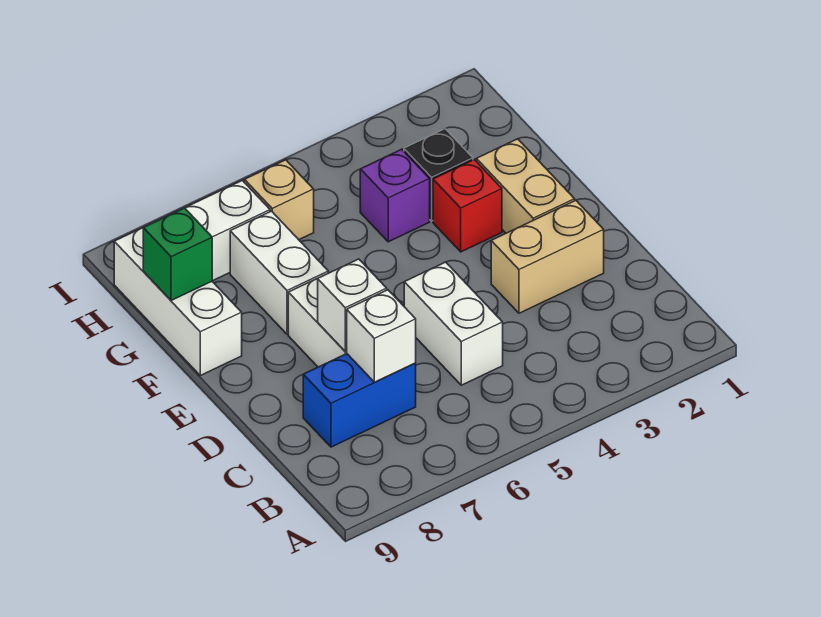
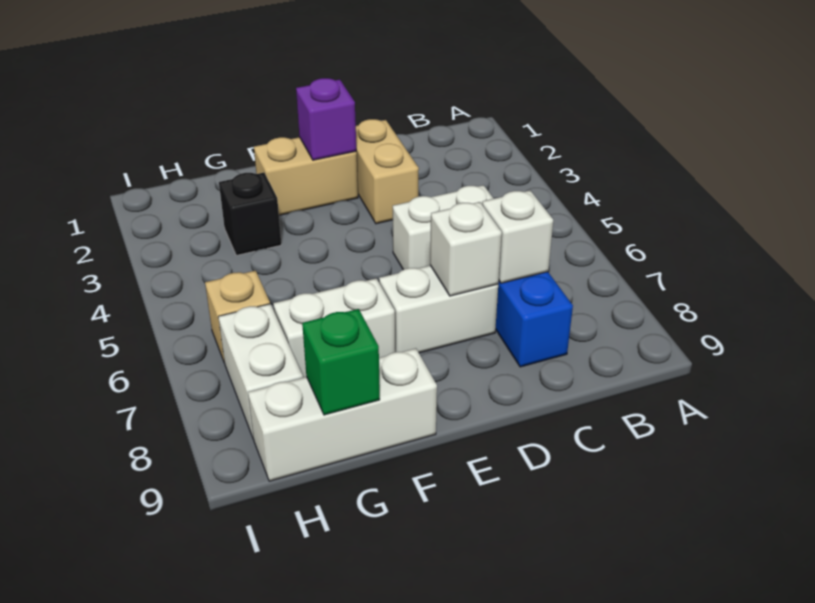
red 1x1 brick [433,160,502,252] -> none
purple 1x1 brick [360,149,430,242] -> purple 1x1 brick moved to [296,78,356,160]

